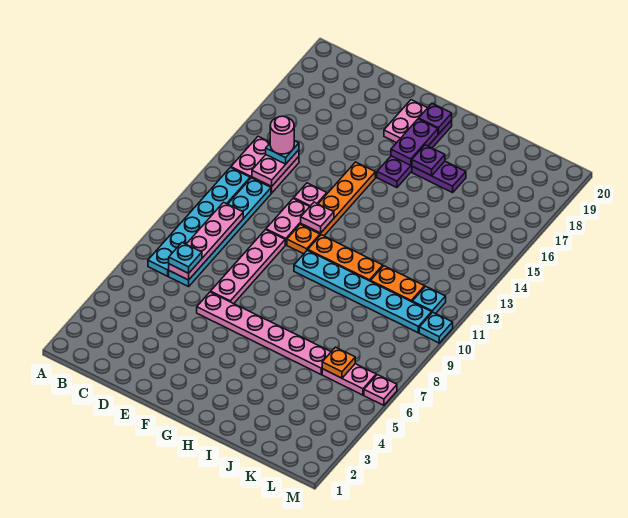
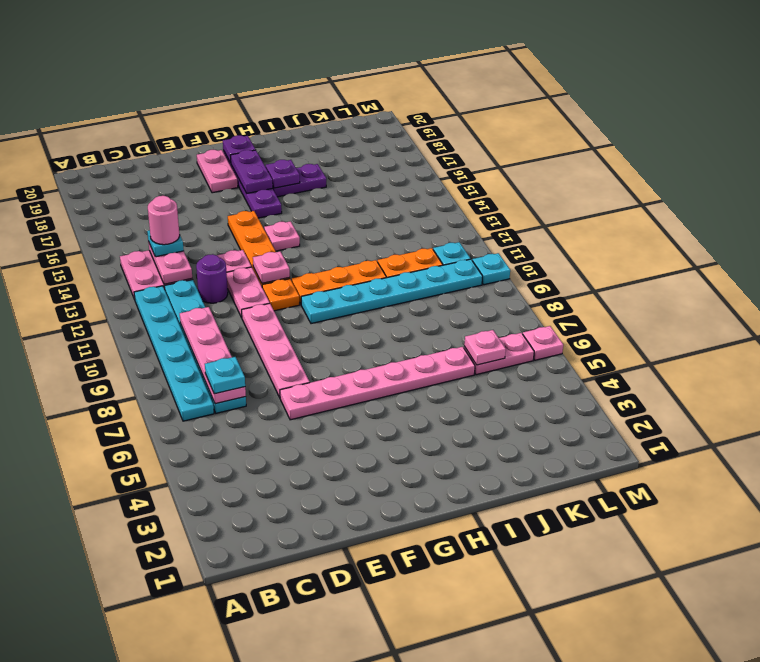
none -> purple 1x1 round brick [196,254,228,303]
none -> pink 1x1 plate [264,221,300,251]
orange 1x1 plate [322,347,355,378] -> pink 1x1 plate [464,330,506,365]

